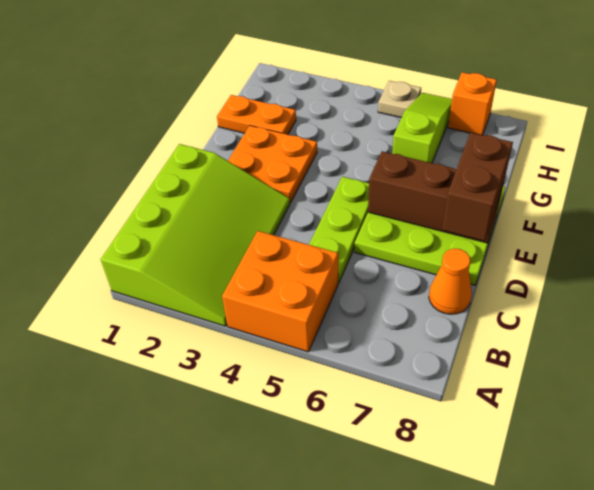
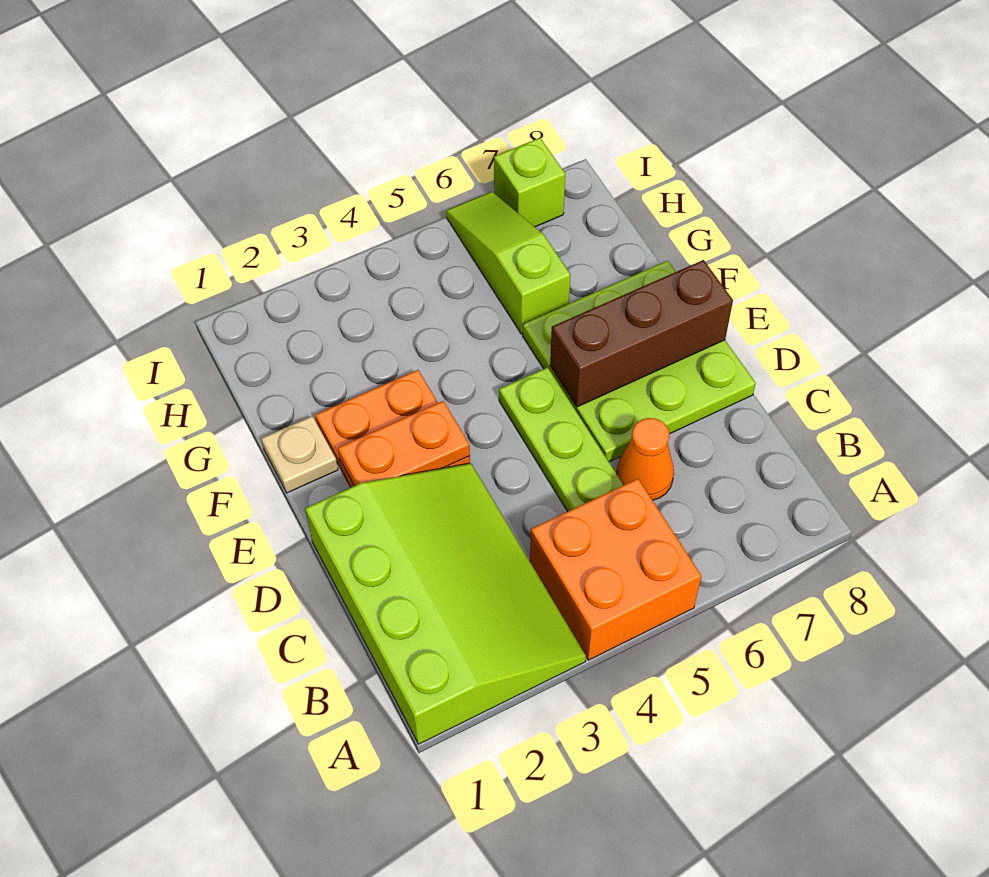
orange 1x1 cone [429,249,472,314] -> orange 1x1 cone moved to [617,418,674,500]
brown 1x2 brick [442,133,513,241] -> none
orange 1x2 plate [217,95,296,135] -> orange 1x2 plate moved to [338,401,470,486]
tan 1x1 plate [378,81,421,118] -> tan 1x1 plate moved to [261,416,338,493]
orange 1x1 brick [448,72,497,135] -> lime 1x1 brick [494,138,565,227]

